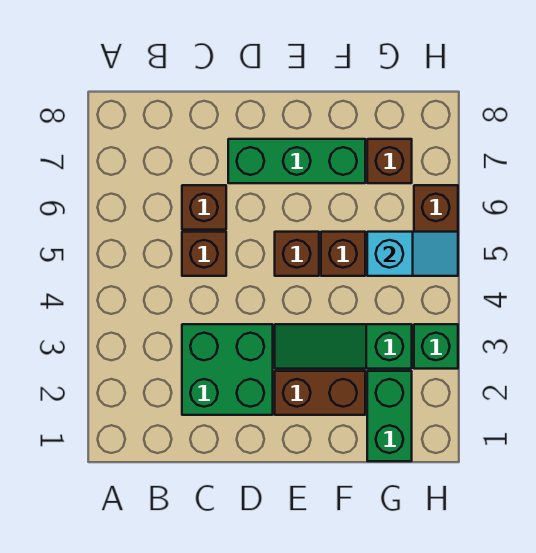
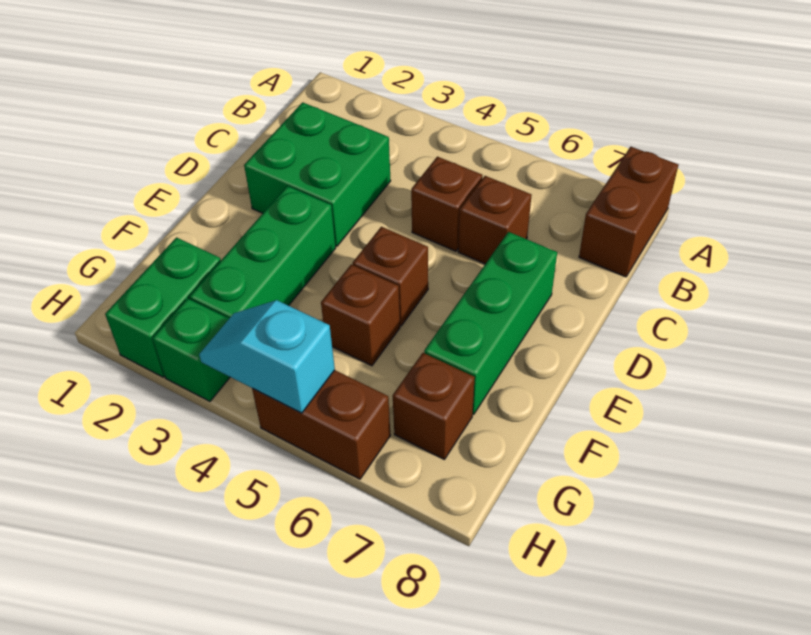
brown 1x2 brick [275,371,365,415] -> brown 1x2 brick moved to [579,147,678,277]
green 1x3 slope [275,324,412,369] -> green 1x3 brick [189,186,336,318]
green 1x2 brick [367,371,412,461] -> green 1x2 brick turned to [105,238,221,377]
cyan 1x2 slope [367,232,458,276] -> cyan 1x2 slope turned to [199,300,335,413]

